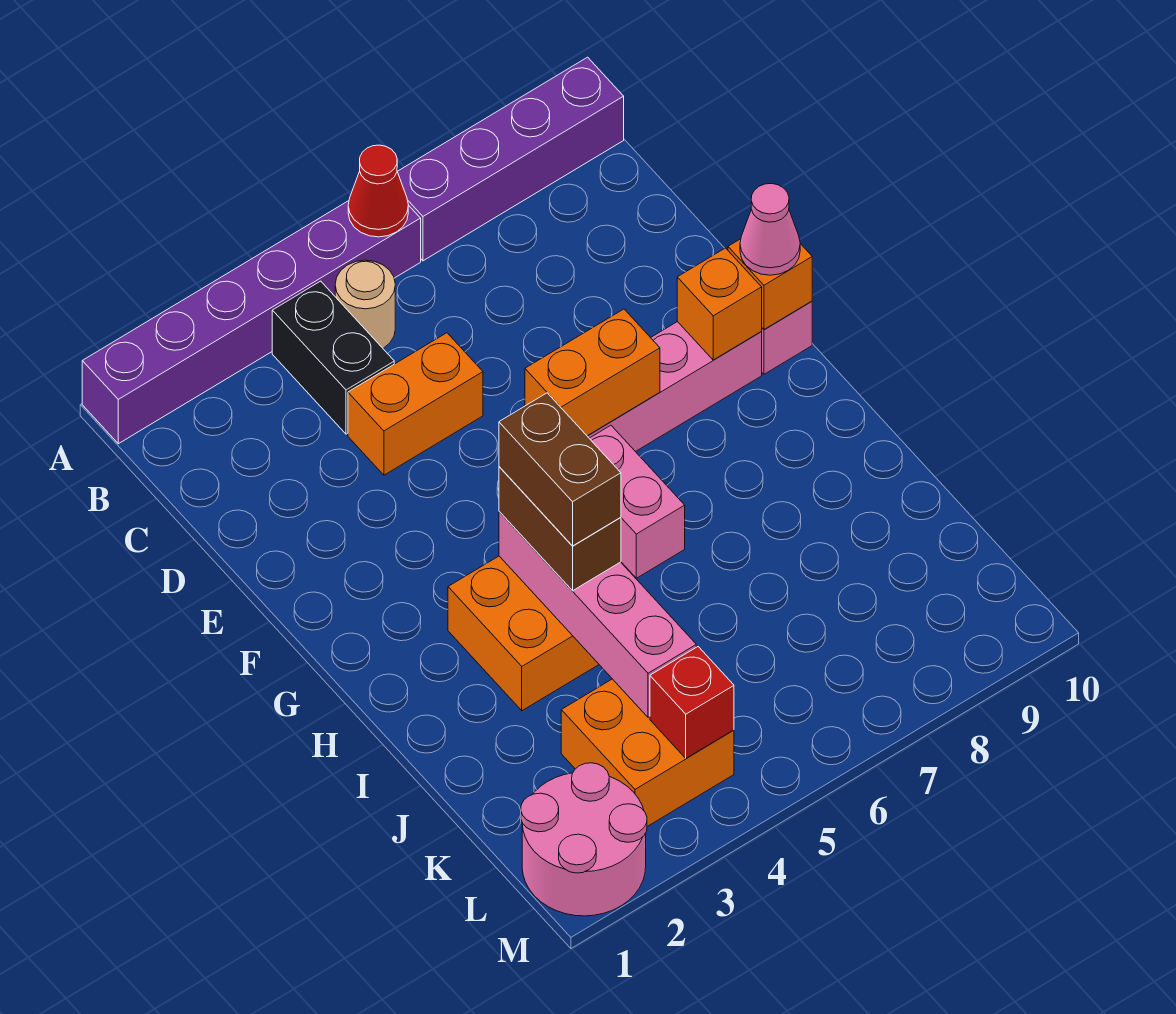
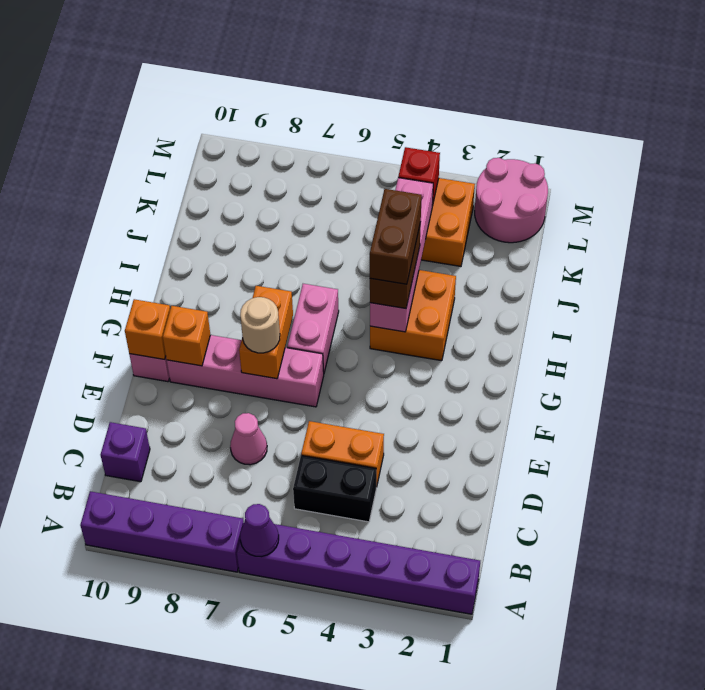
red 1x1 cone [348,145,408,237] -> purple 1x1 cone [240,504,279,557]
black 1x2 brick [272,281,394,434] -> black 1x2 brick turned to [293,455,376,522]
tan 1x1 round brick [335,260,395,348] -> tan 1x1 round brick moved to [240,297,280,353]
none -> purple 1x1 brick [100,422,150,482]
orange 1x2 brick [525,309,660,436] -> orange 1x2 brick turned to [239,286,293,379]
pink 1x1 cone [740,183,800,275] -> pink 1x1 cone moved to [230,413,267,465]

